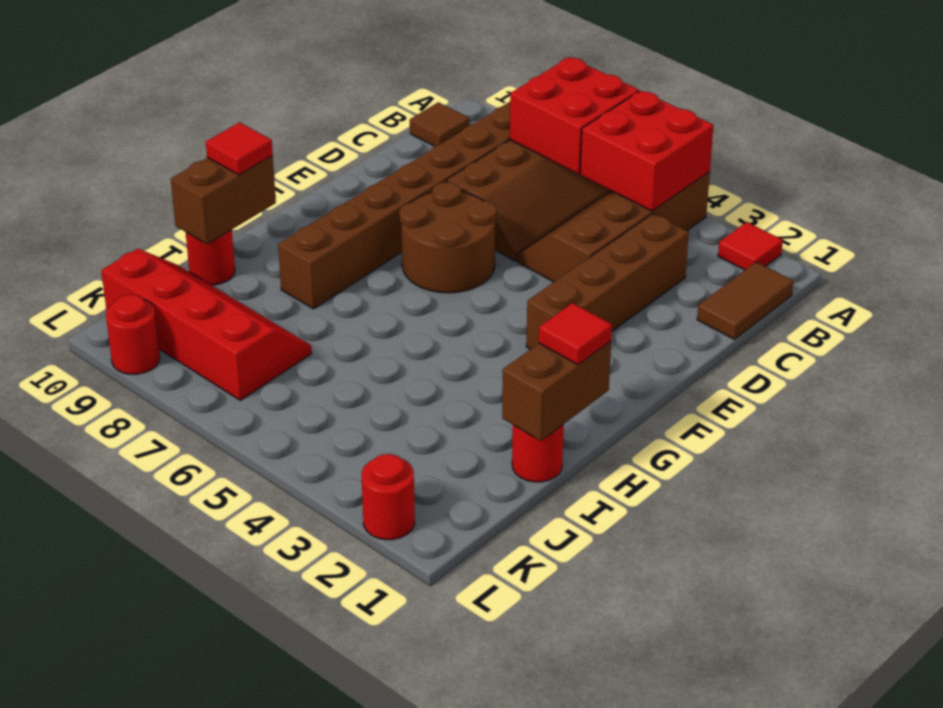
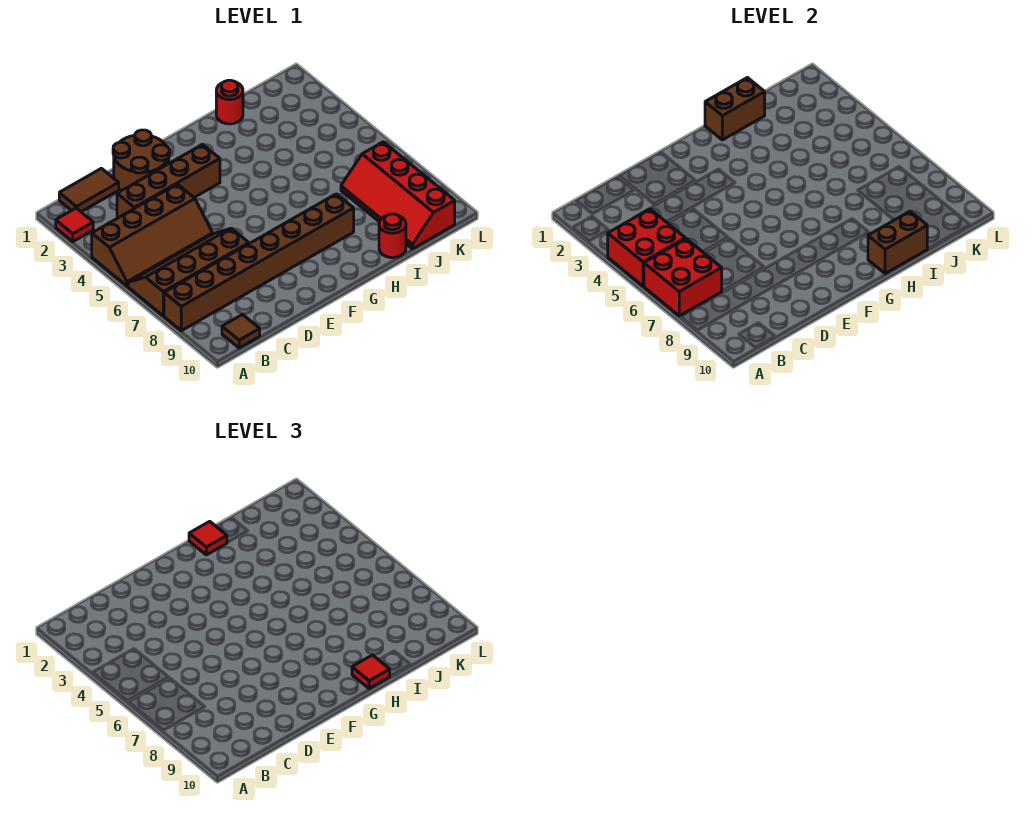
brown 2x2 round brick [399,182,497,293] -> brown 2x2 round brick moved to [113,130,170,191]
red 1x1 round brick [361,454,415,540] -> none
red 1x1 round brick [106,295,160,374] -> none

